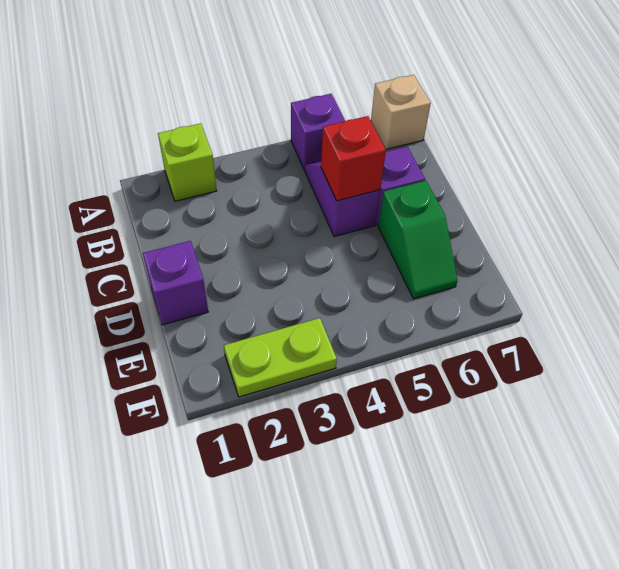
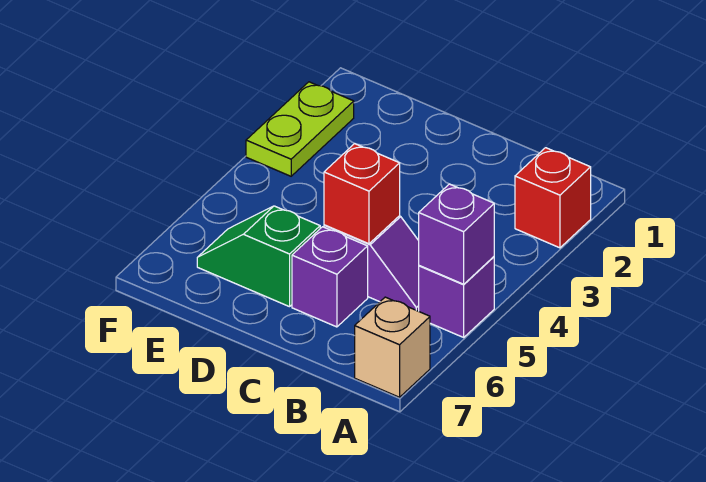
lime 1x1 brick [158,123,217,201] -> red 1x1 brick [515,148,591,248]
purple 1x1 brick [143,241,208,325] -> purple 1x1 brick moved to [419,184,494,284]

